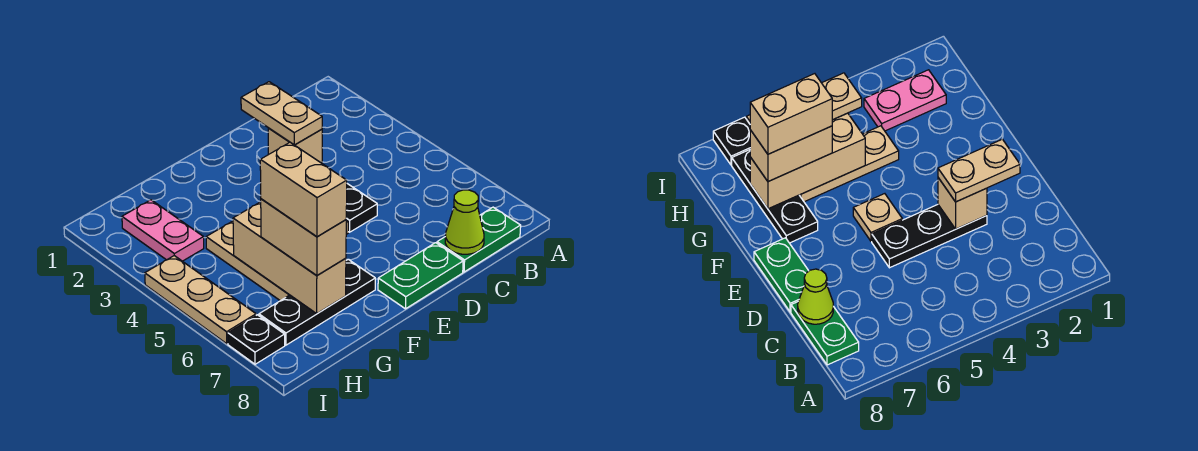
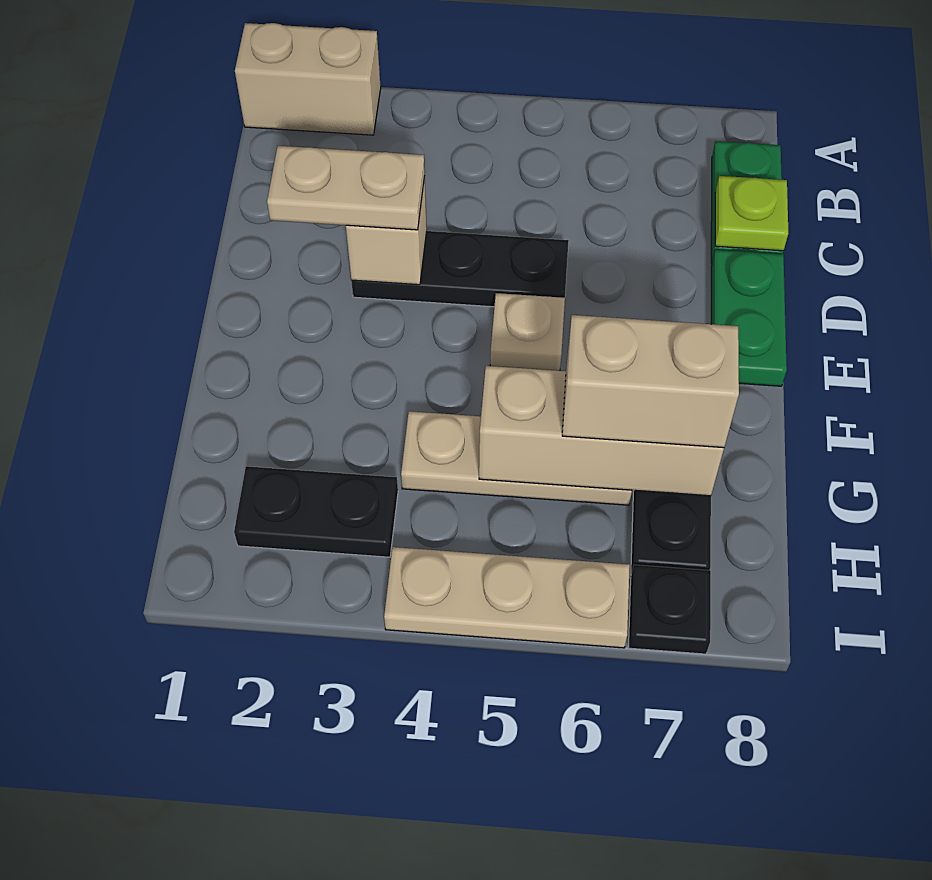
lime 1x1 cone [445,190,484,254] -> lime 1x1 plate [715,176,788,251]
tan 1x2 brick [260,142,347,237] -> tan 1x2 brick moved to [235,23,381,135]
pink 1x2 plate [122,200,204,261] -> black 1x2 plate [234,466,398,557]

